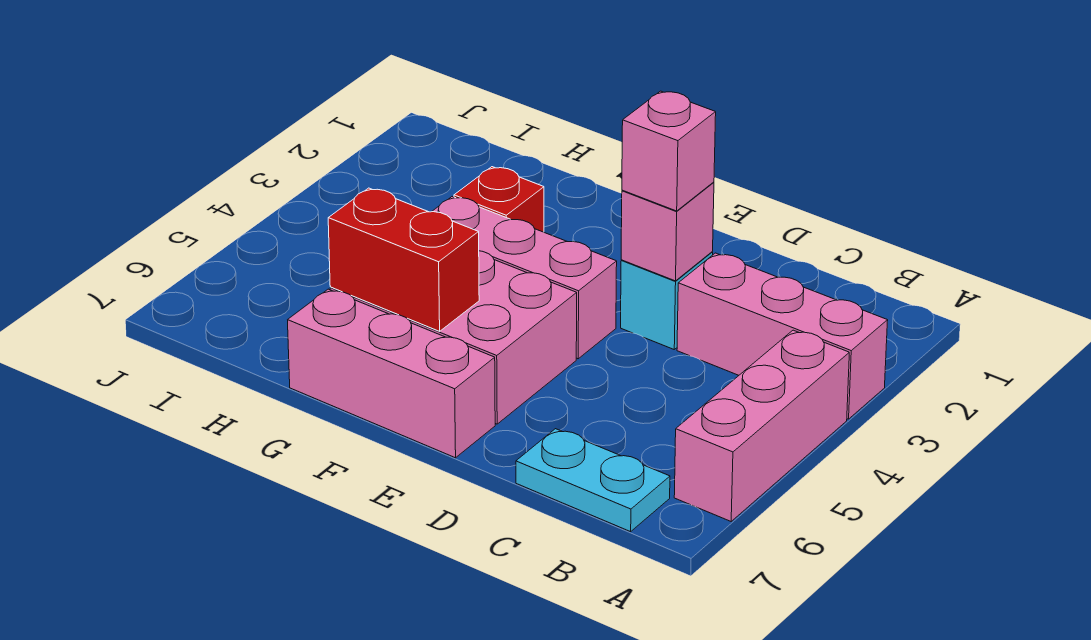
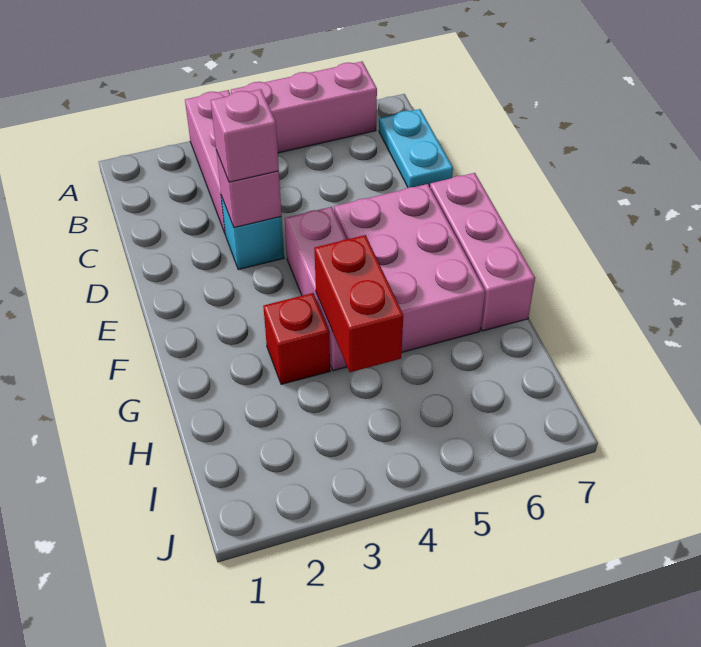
red 1x2 brick [328,188,479,331] -> red 1x2 brick moved to [314,235,403,372]

